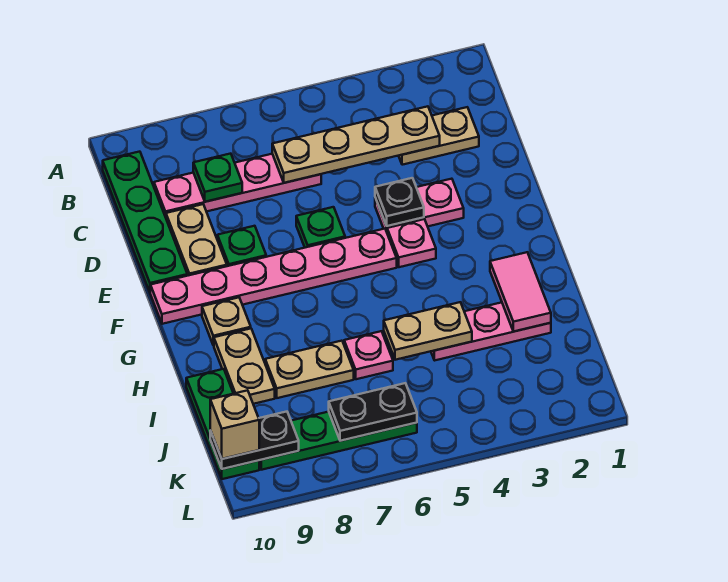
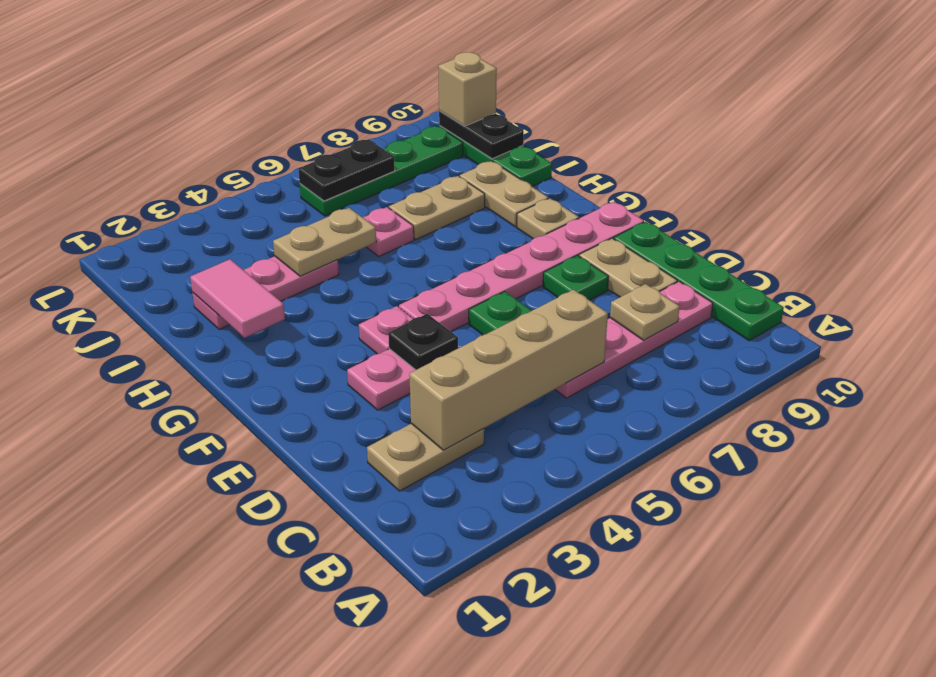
tan 1x4 plate [272,106,440,183] -> tan 1x4 brick [409,290,608,450]
green 1x1 plate [193,154,242,202] -> tan 1x1 plate [610,284,680,340]
black 1x2 plate [210,412,299,469] -> black 1x2 plate turned to [439,111,524,159]

